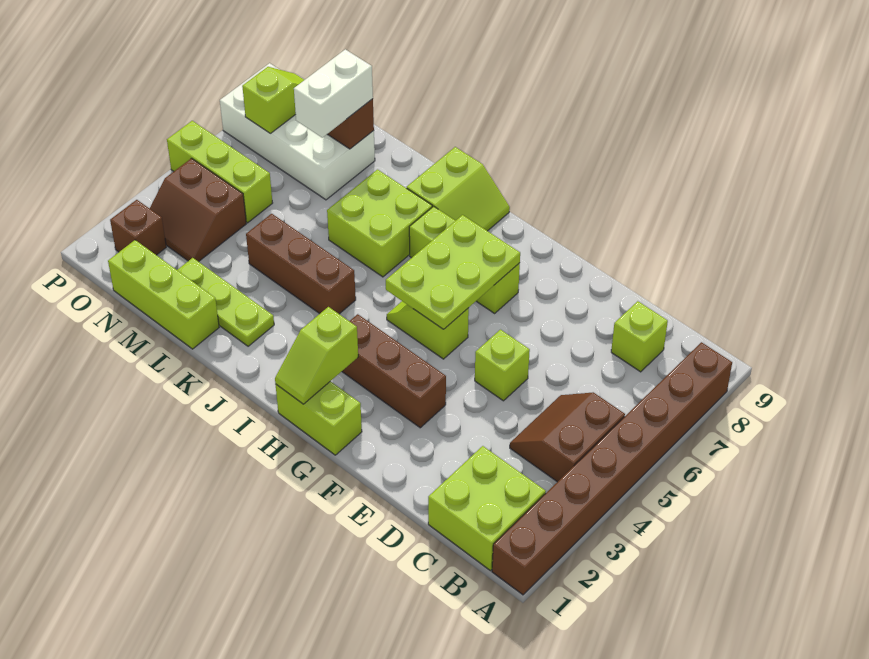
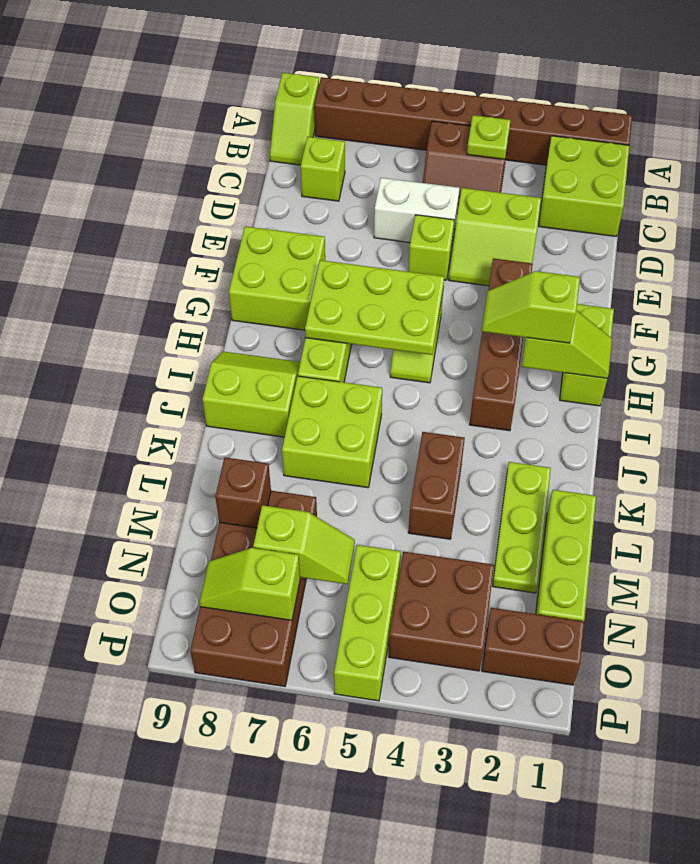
none -> lime 1x2 slope [270,73,319,165]
none -> lime 1x1 plate [467,115,511,159]
none -> lime 2x2 slope [449,188,541,286]
brown 1x3 brick [342,314,446,428] -> brown 1x4 brick [469,258,533,431]
none -> lime 2x2 brick [229,226,325,330]
none -> lime 1x2 slope [482,271,580,343]
brown 1x3 brick [246,214,356,314] -> brown 1x2 brick [408,432,465,539]
white 2x4 brick [220,63,375,200] -> brown 2x4 brick [190,491,317,686]
white 1x2 brick [294,49,373,138] -> white 1x2 brick moved to [374,178,459,244]
brown 2x2 slope [150,158,246,262] -> brown 2x2 brick [388,552,494,671]
none -> lime 1x2 slope [253,505,355,584]
brown 1x1 brick [110,200,166,255] -> brown 1x2 brick [482,608,584,685]

